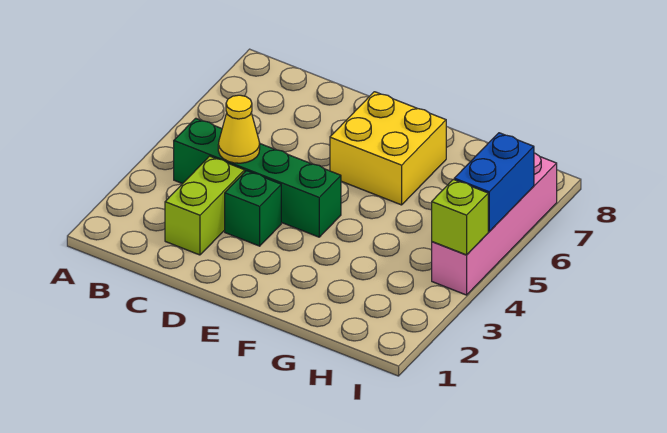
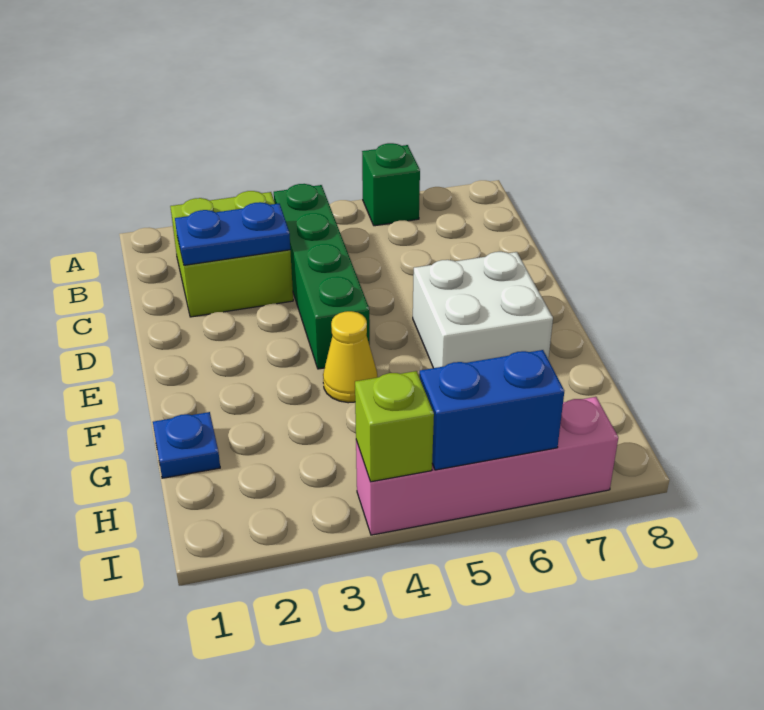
lime 1x2 brick [165,156,245,255] -> lime 2x2 brick [170,191,293,317]
none -> blue 1x2 plate [175,202,290,265]
yellow 1x1 cone [218,95,260,163] -> yellow 1x1 cone moved to [323,311,378,403]
green 1x1 brick [225,171,281,246] -> green 1x1 brick moved to [362,143,420,226]
yellow 2x2 brick [330,92,446,205] -> white 2x2 brick [413,252,553,368]
none -> blue 1x1 plate [153,412,220,478]

